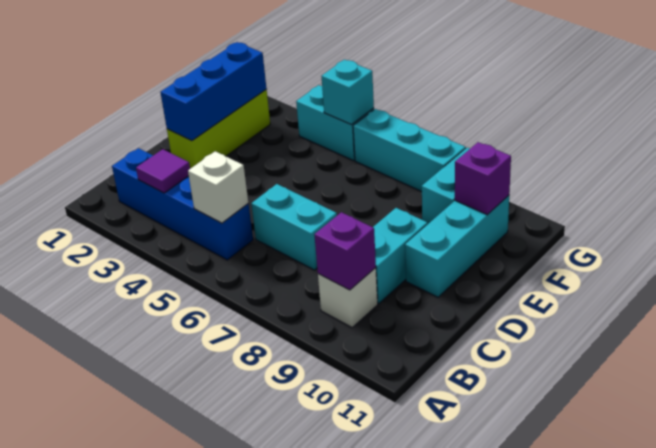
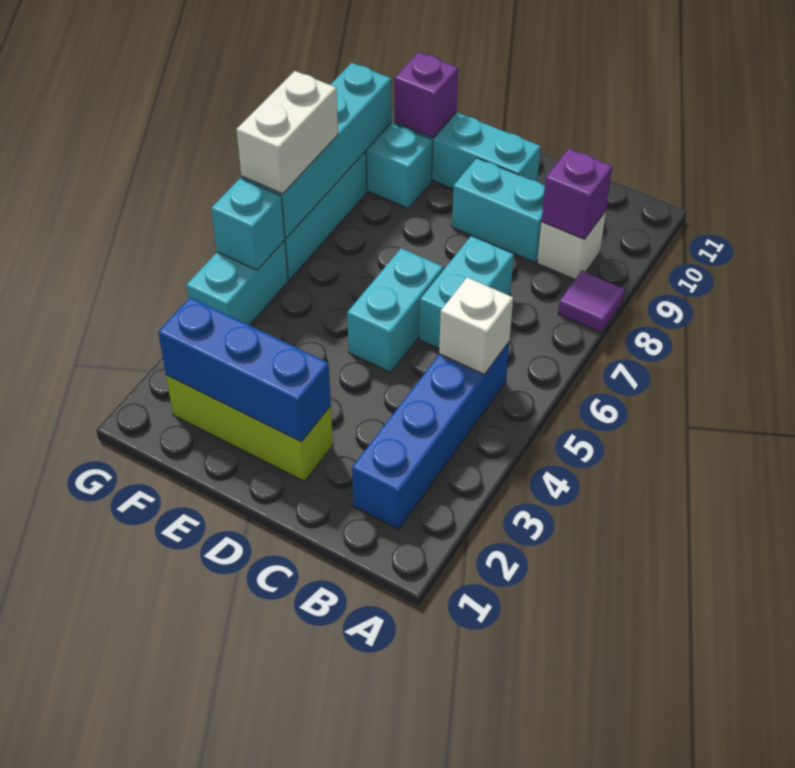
purple 1x1 tile [136,149,190,193] -> purple 1x1 tile moved to [558,271,625,333]
none -> cyan 1x2 brick [347,248,443,372]
none -> cyan 1x4 brick [242,63,391,238]
none -> white 1x2 brick [236,71,338,194]

